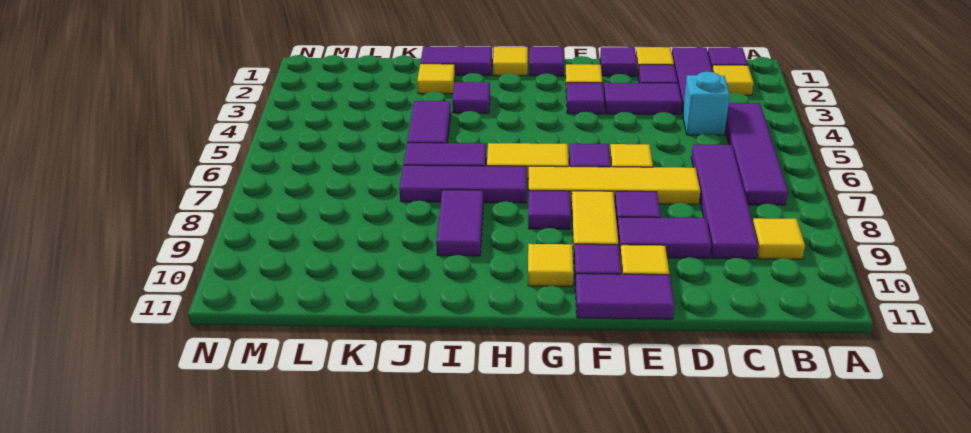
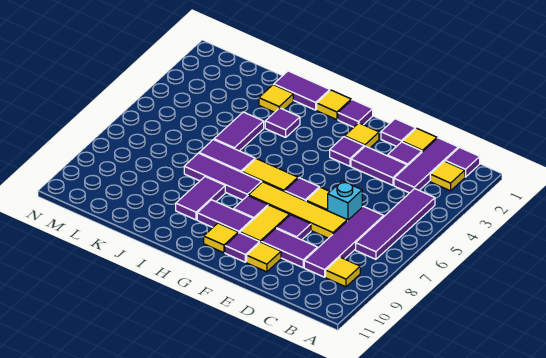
cyan 1x1 brick [682,72,730,135] -> cyan 1x1 brick moved to [328,181,362,221]
purple 1x2 tile [575,274,674,319] -> purple 1x2 tile moved to [197,200,253,233]

